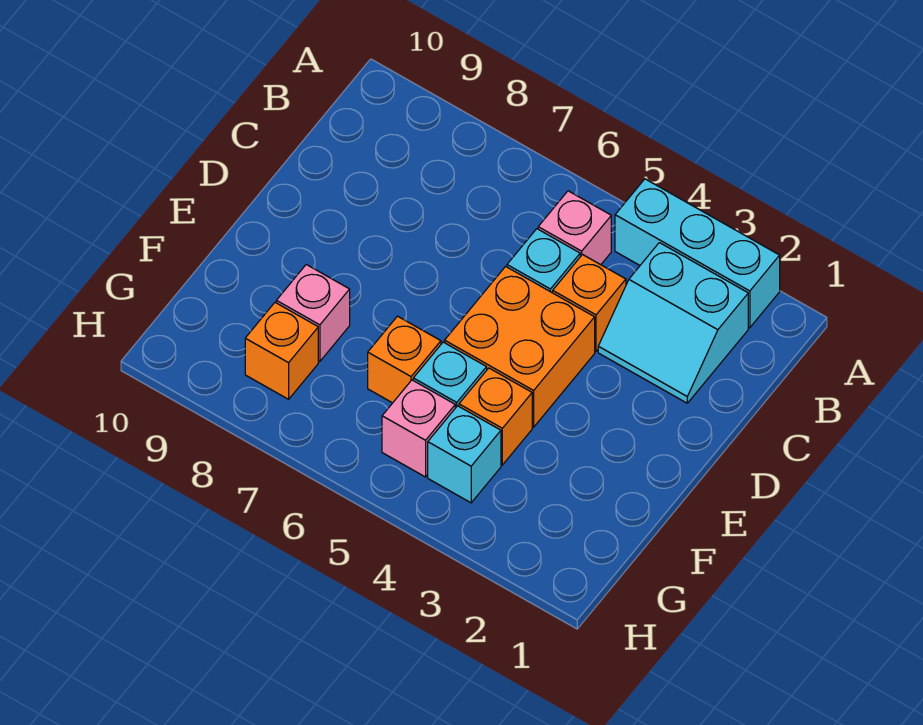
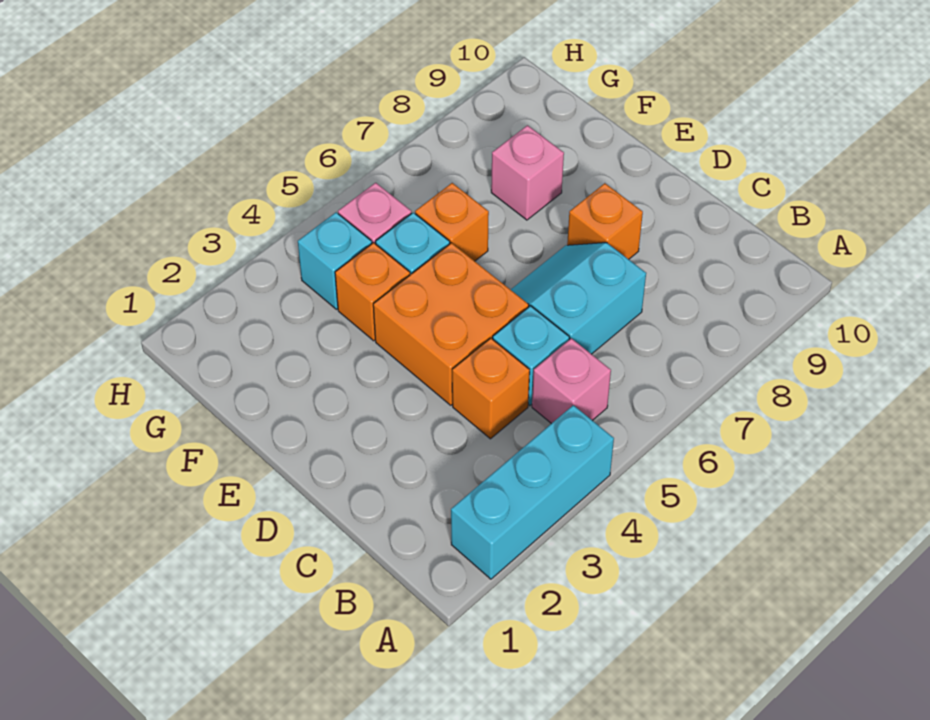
cyan 2x2 slope [598,243,748,403] -> cyan 2x2 slope moved to [511,243,646,354]
orange 1x1 brick [245,303,318,399] -> orange 1x1 brick moved to [567,183,643,259]

